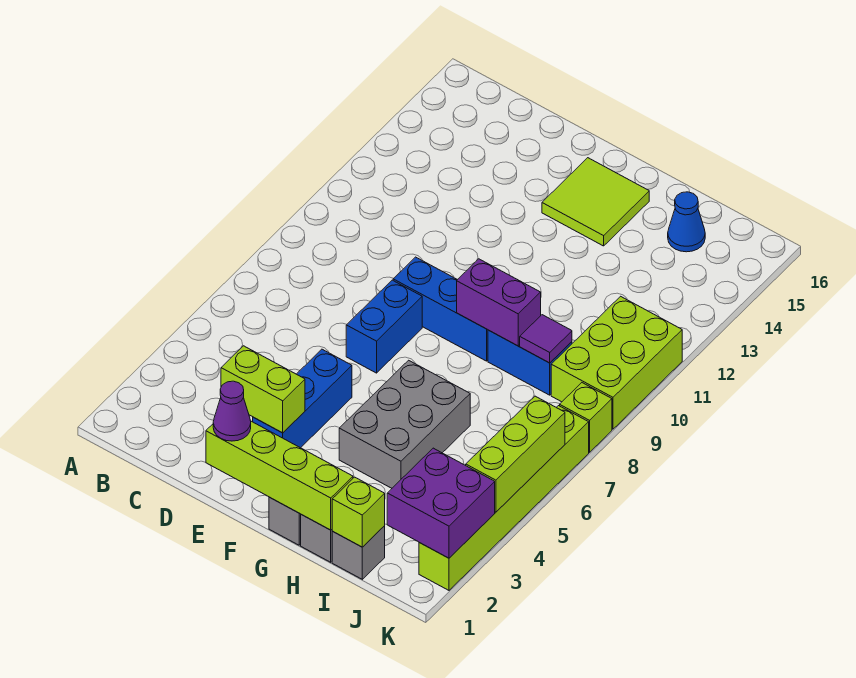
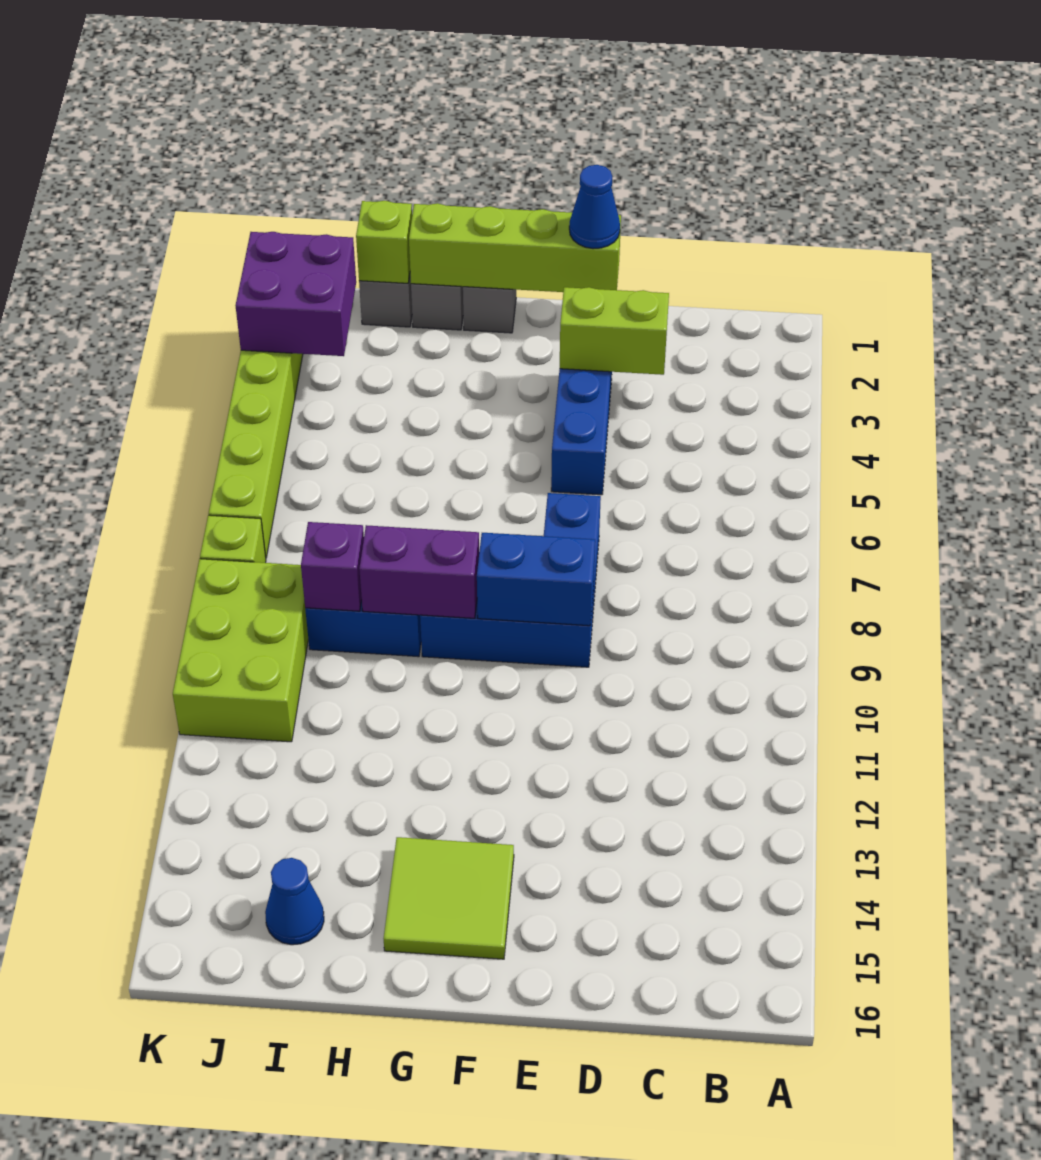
purple 1x1 cone [213,381,251,441] -> blue 1x1 cone [569,165,620,249]
none -> blue 1x2 brick [477,533,595,626]
grey 2x3 brick [339,360,470,488] -> none
purple 1x1 tile [520,315,572,363] -> purple 1x1 brick [301,522,364,611]
lime 1x3 brick [466,396,565,512] -> none

